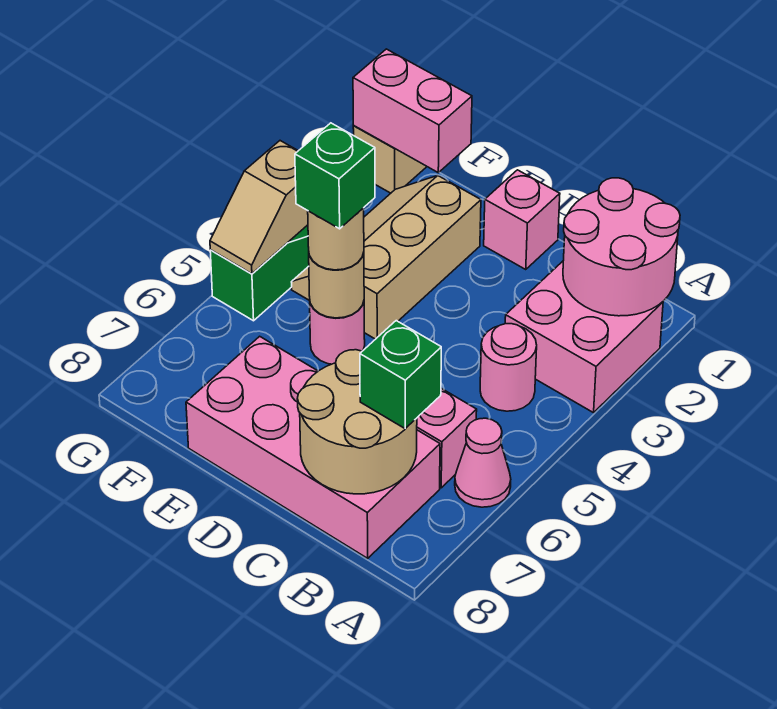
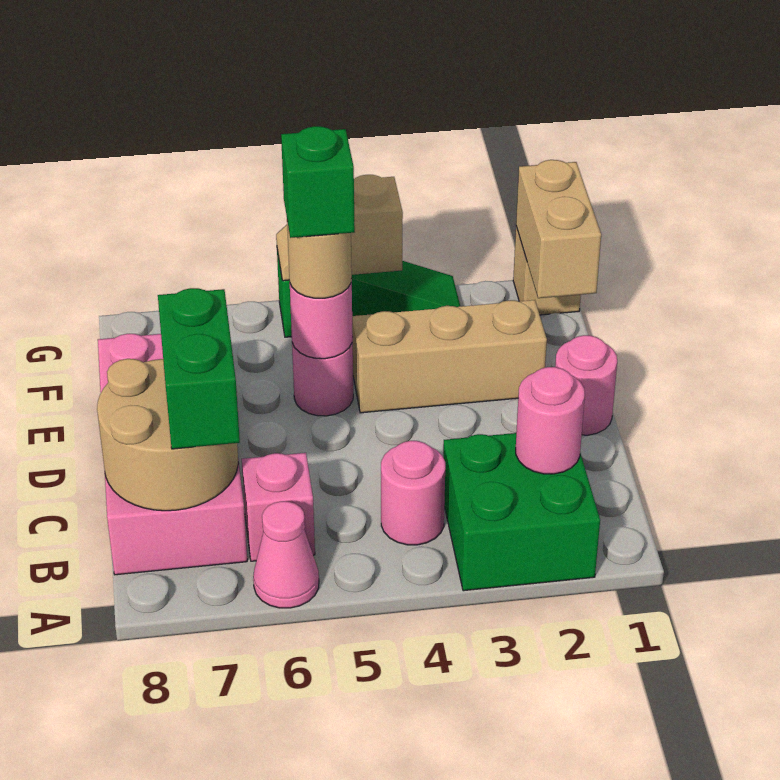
pink 2x2 round brick [563,178,680,316] -> pink 1x1 round brick [516,367,585,474]
pink 2x2 brick [505,261,663,413] -> green 2x2 brick [443,433,600,591]
green 1x1 brick [360,321,441,429] -> green 1x2 brick [158,288,240,449]
pink 1x1 brick [484,170,560,269] -> pink 1x1 round brick [555,335,617,435]
tan 1x1 round brick [309,253,364,318] -> pink 1x1 round brick [290,279,353,359]
pink 1x2 brick [353,49,472,173] -> tan 1x2 brick [516,160,601,298]

